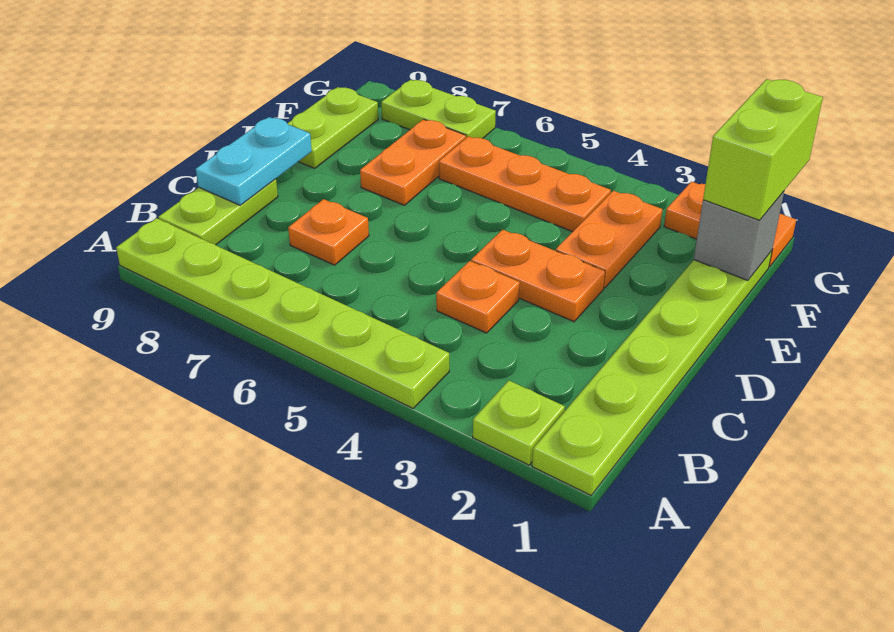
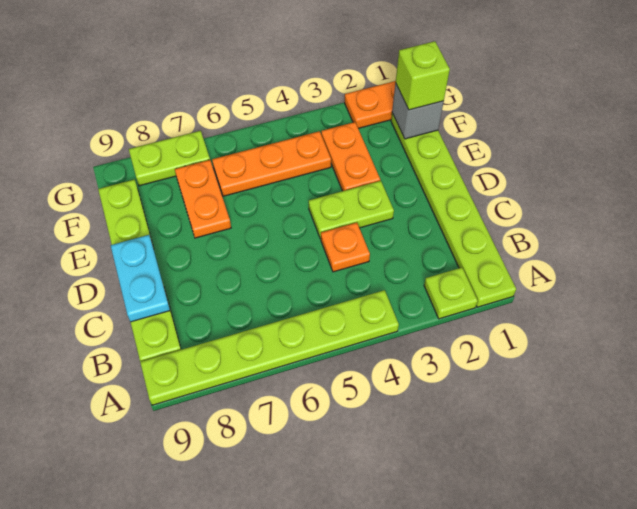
orange 1x1 plate [288,199,369,265] -> none
orange 1x2 plate [471,230,605,322] -> lime 1x2 plate [309,181,394,239]
lime 1x2 brick [703,79,823,220] -> lime 1x1 brick [395,41,450,110]

